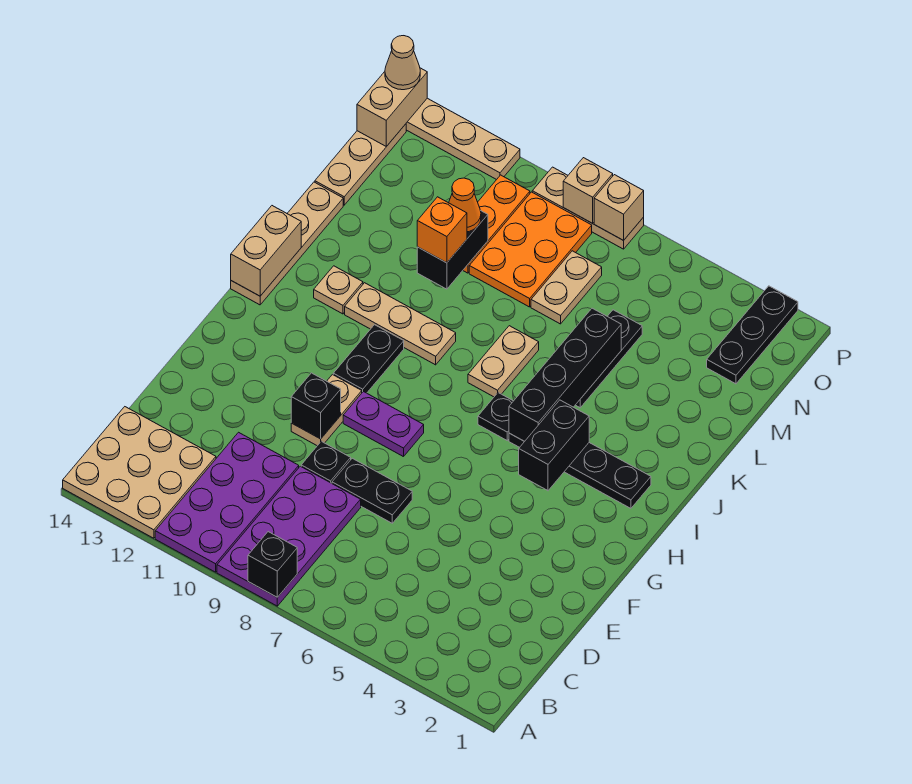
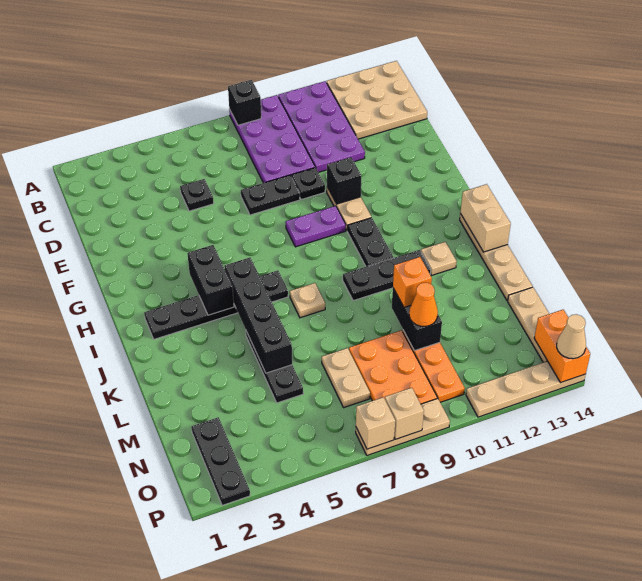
none -> black 1x1 plate [180,179,214,211]
tan 1x2 plate [468,326,539,397] -> tan 1x1 plate [290,283,325,318]
tan 1x3 plate [345,283,456,365] -> black 1x3 plate [343,250,431,301]
tan 1x2 brick [357,68,427,146] -> orange 1x2 brick [534,310,590,383]

